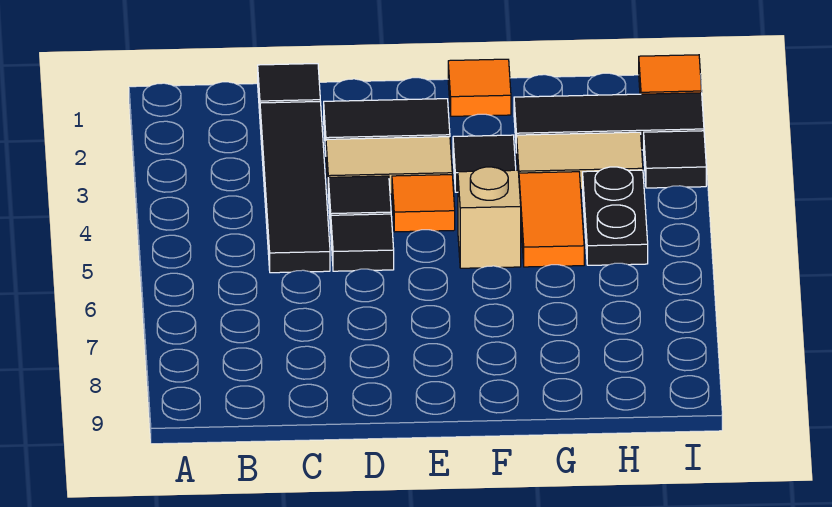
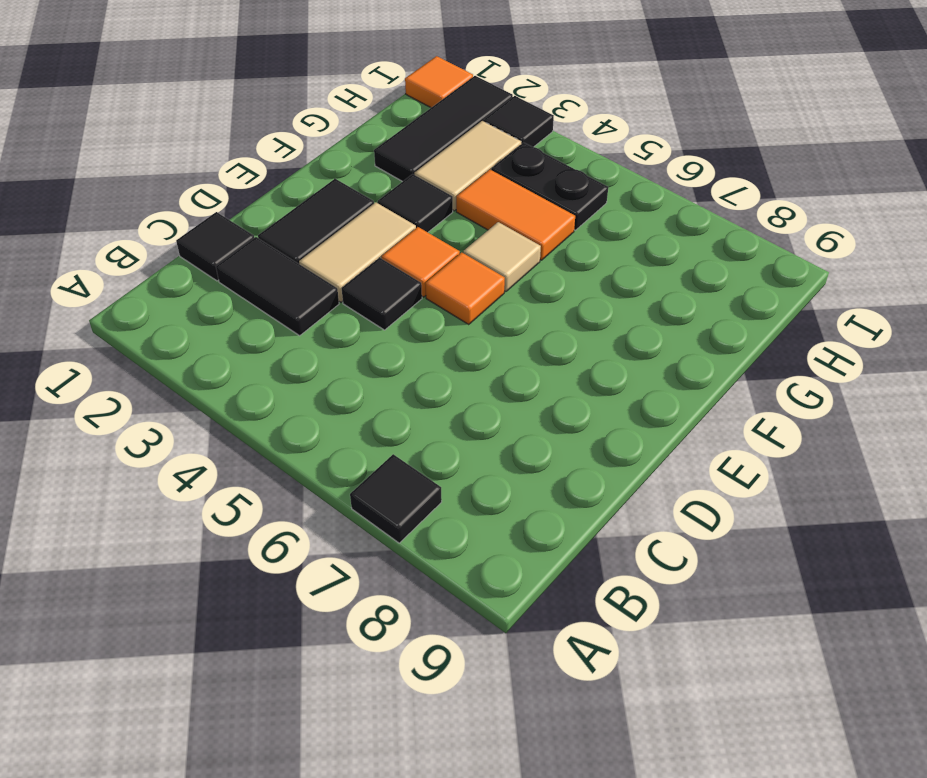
black 1x4 tile [260,101,330,273] -> black 1x2 tile [216,237,339,336]
black 1x1 tile [331,214,394,271] -> black 1x1 tile moved to [350,454,442,543]
orange 1x1 tile [448,59,511,116] -> orange 1x1 tile moved to [425,252,505,324]
tan 1x1 brick [458,167,521,268] -> tan 1x1 tile [463,222,541,292]

